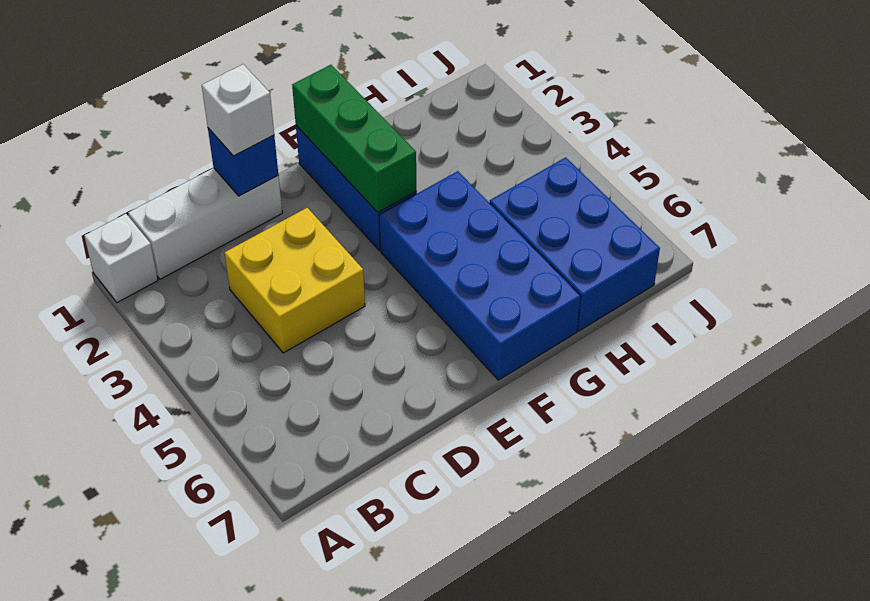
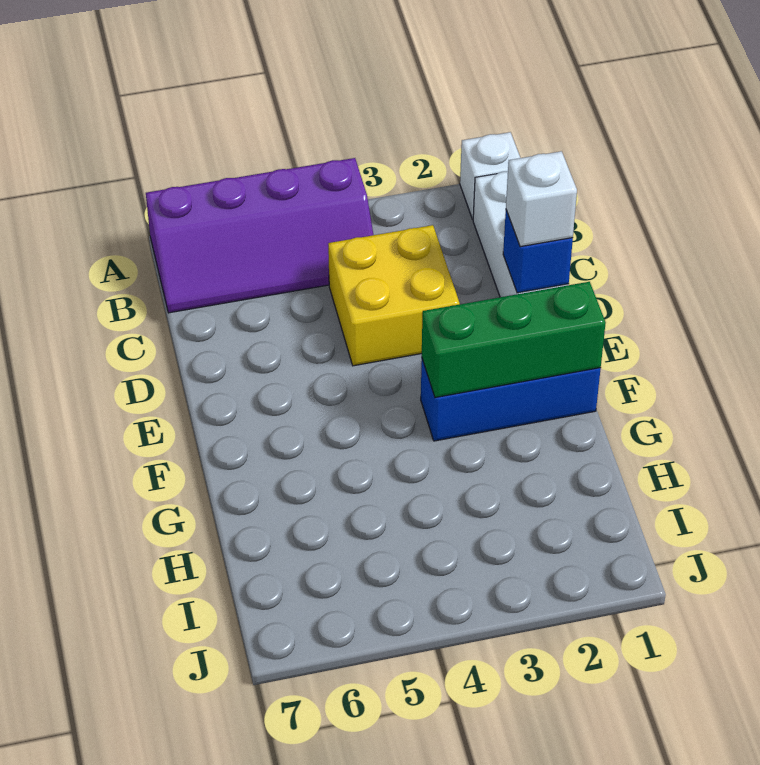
none -> purple 2x4 slope [146,158,373,313]
blue 2x4 brick [379,171,581,380] -> none
blue 2x3 brick [490,157,660,331] -> none

